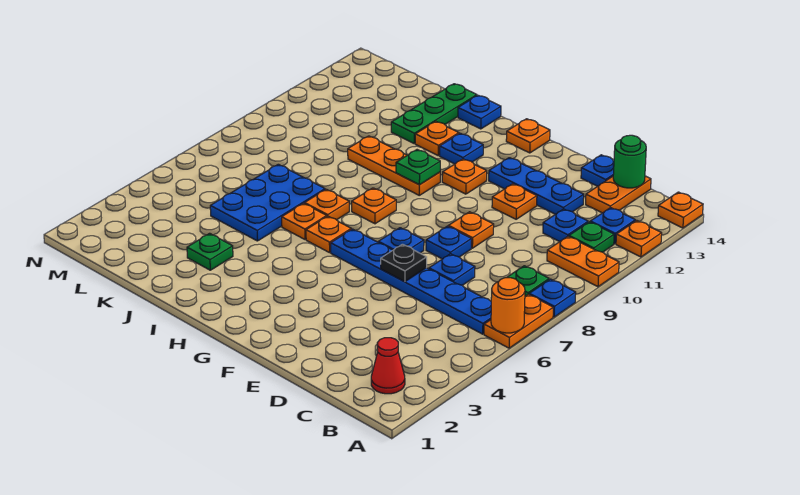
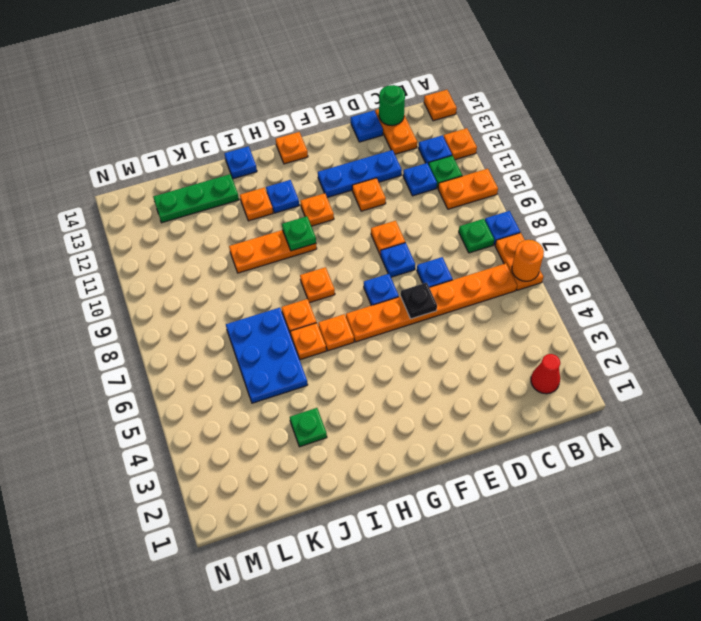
blue 1x6 plate [331,229,491,334] -> orange 1x6 plate [346,263,517,342]
green 1x3 plate [391,84,477,143] -> green 1x3 plate turned to [153,174,239,223]

